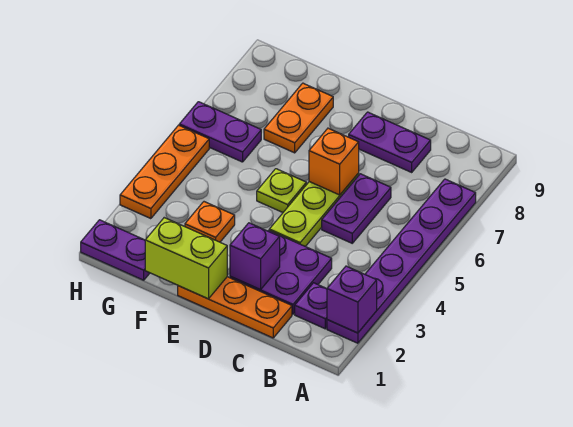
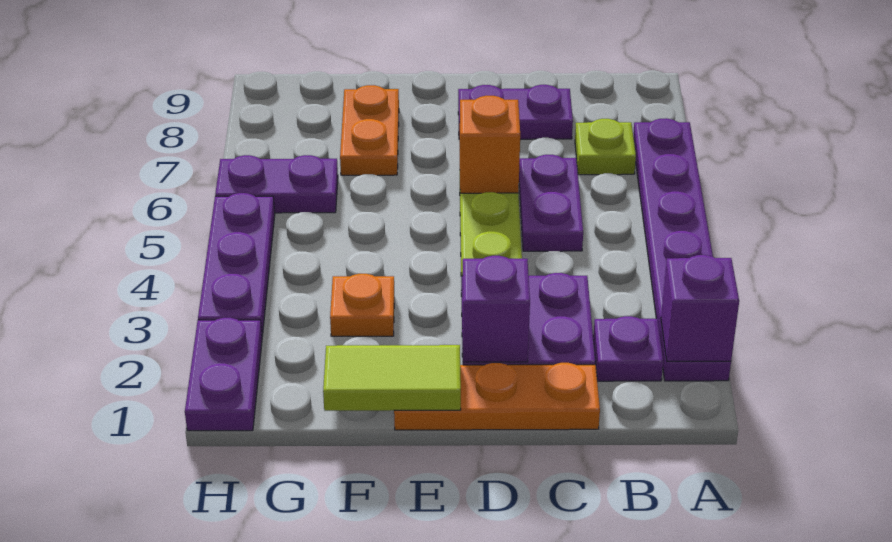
lime 1x2 brick [145,218,227,299] -> lime 1x2 tile [323,345,461,411]
lime 1x1 plate [257,169,306,212] -> lime 1x1 plate moved to [575,119,636,175]
purple 1x2 plate [81,220,150,280] -> purple 1x2 plate turned to [185,318,262,431]
orange 1x3 plate [120,125,209,219] -> purple 1x3 plate [198,193,275,336]

